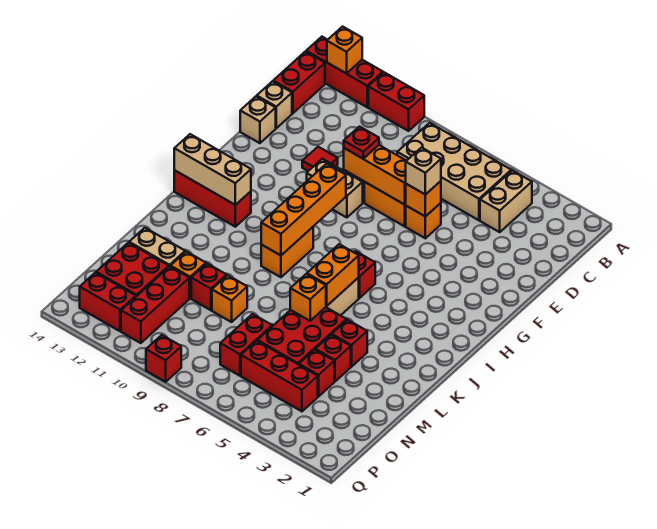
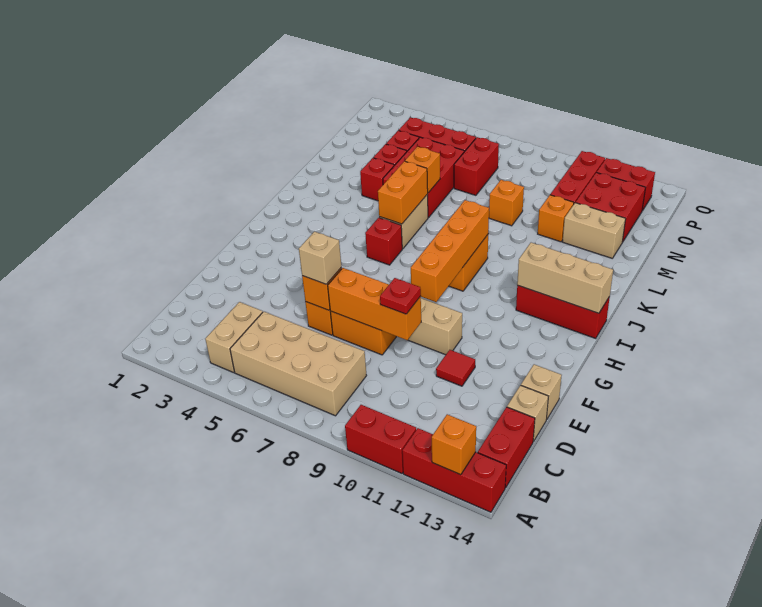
red 1x1 brick [191,264,227,310] -> none
red 1x1 brick [146,335,181,382] -> none

